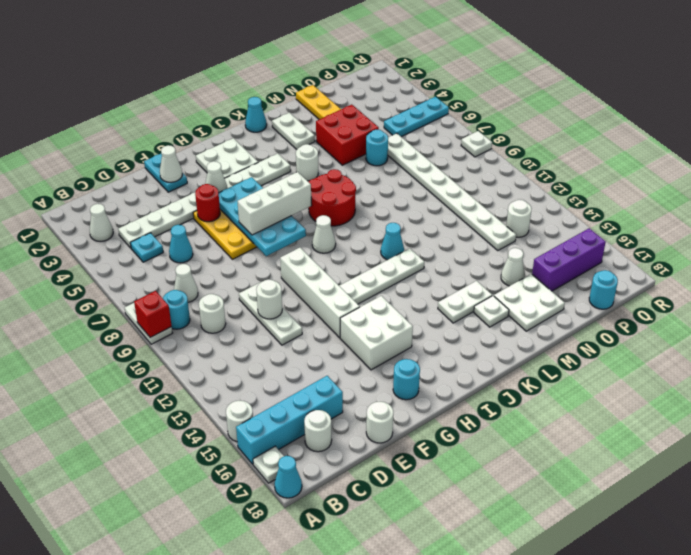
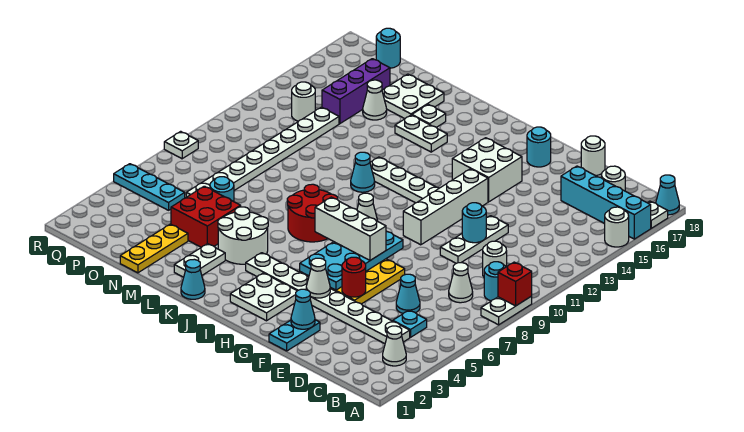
white 1x1 round brick [256,279,282,319] -> cyan 1x1 round brick [462,203,486,243]
white 1x1 cone [160,145,182,182] -> cyan 1x1 cone [291,289,315,329]
white 1x1 round brick [296,144,318,181] -> white 2x2 round brick [218,207,268,264]
purple 1x3 brick [532,228,606,291] -> purple 1x3 brick turned to [322,59,390,124]

